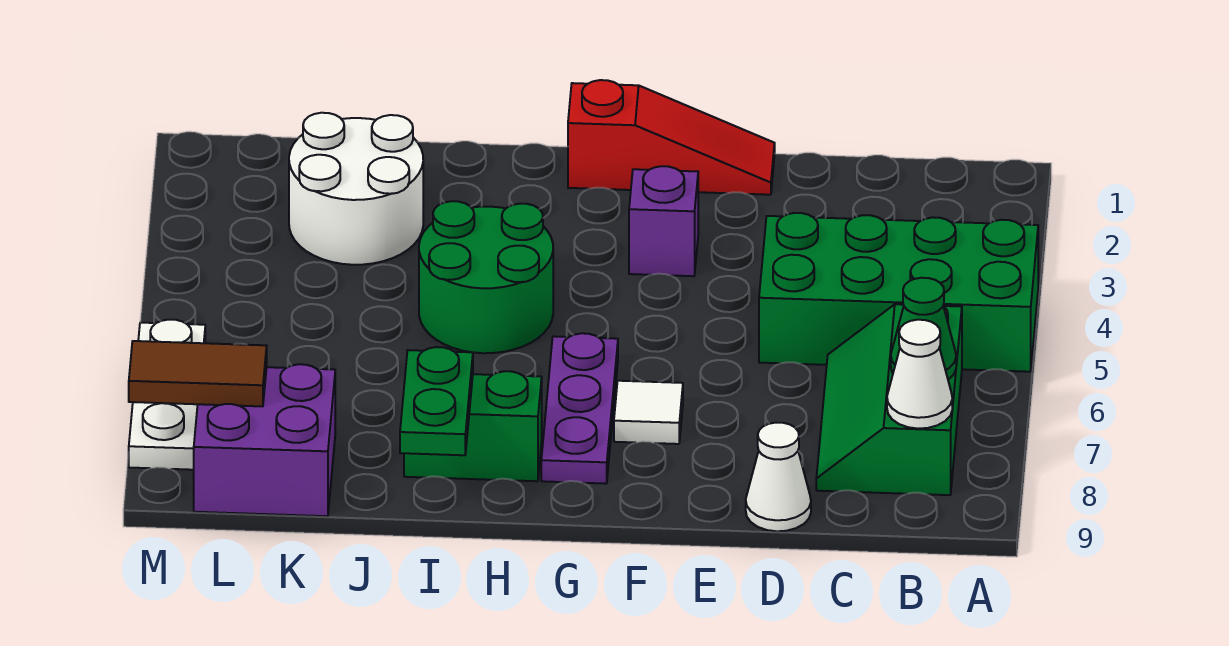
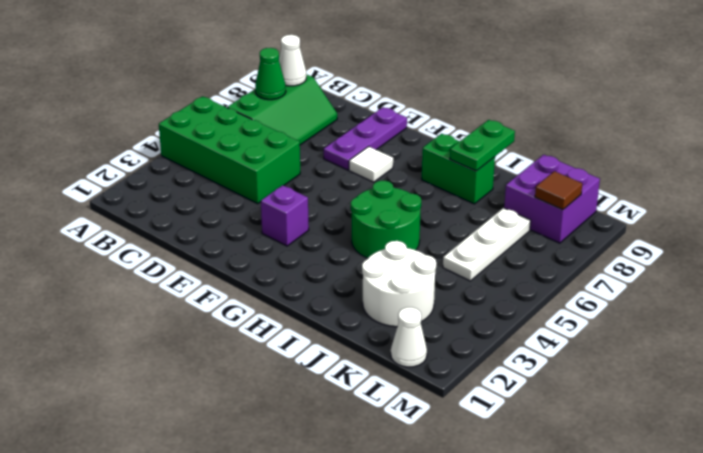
white 1x1 cone [746,423,811,531] -> white 1x1 cone moved to [391,307,427,367]
red 1x3 slope [568,80,775,195] -> none
purple 1x3 plate [541,333,618,484] -> purple 1x3 plate moved to [324,107,407,170]
brown 1x2 tile [129,341,267,406] -> brown 1x1 tile [535,171,582,210]
white 1x3 plate [129,320,205,470] -> white 1x3 plate moved to [443,208,531,281]

